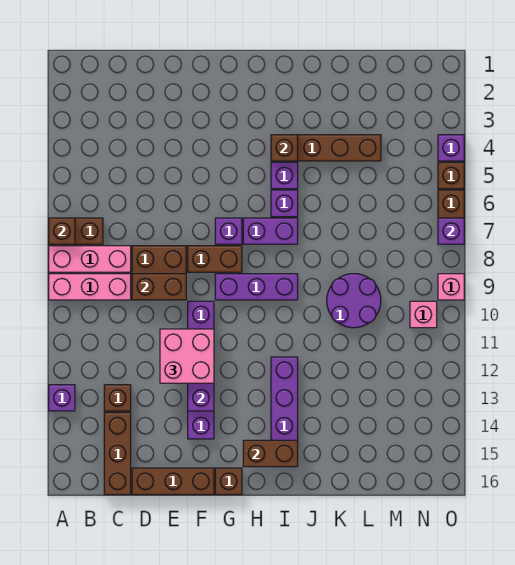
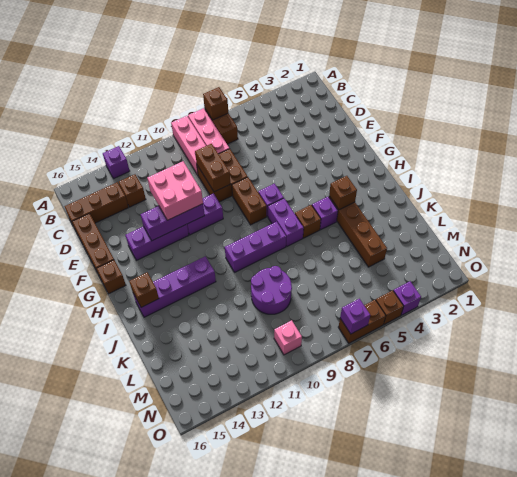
purple 1x3 brick [215,274,298,300] -> purple 1x3 brick turned to [225,222,286,272]
brown 1x2 brick [243,440,298,467] -> brown 1x1 brick [129,273,159,307]
purple 1x1 brick [271,190,298,217] -> brown 1x1 brick [295,205,321,238]
pink 1x1 brick [438,274,464,300] -> none

